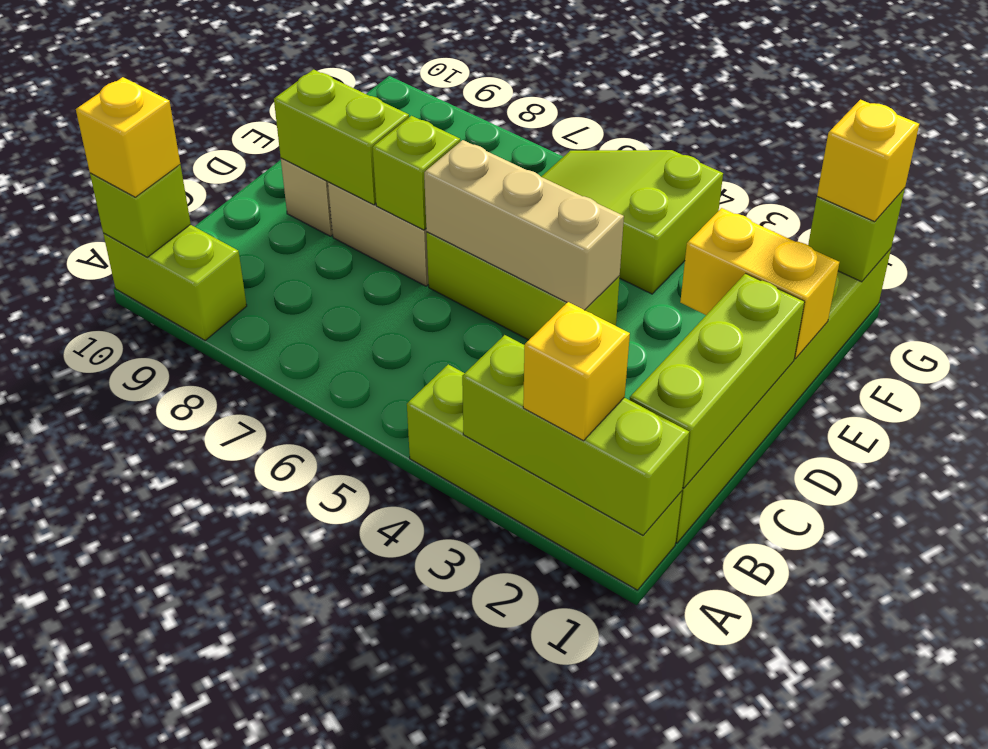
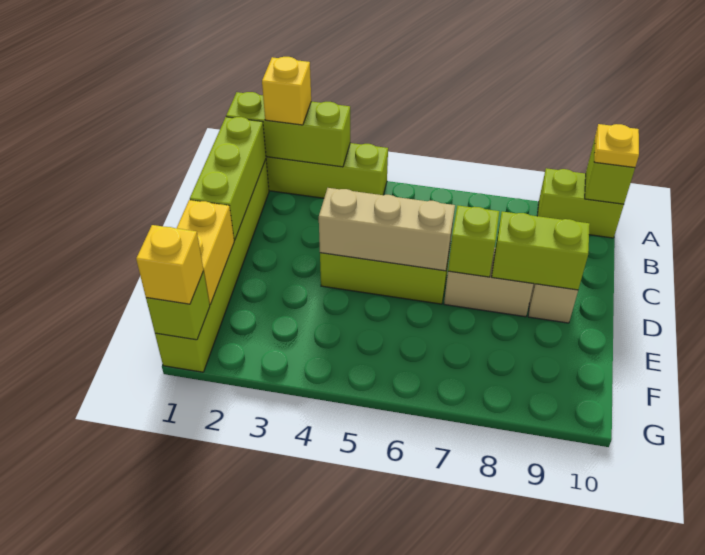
yellow 1x1 brick [76,77,180,197] -> yellow 1x1 plate [594,124,639,168]
yellow 1x2 brick [680,208,840,359] -> yellow 1x2 brick turned to [177,200,234,304]
lime 2x3 slope [541,150,723,294] -> none

